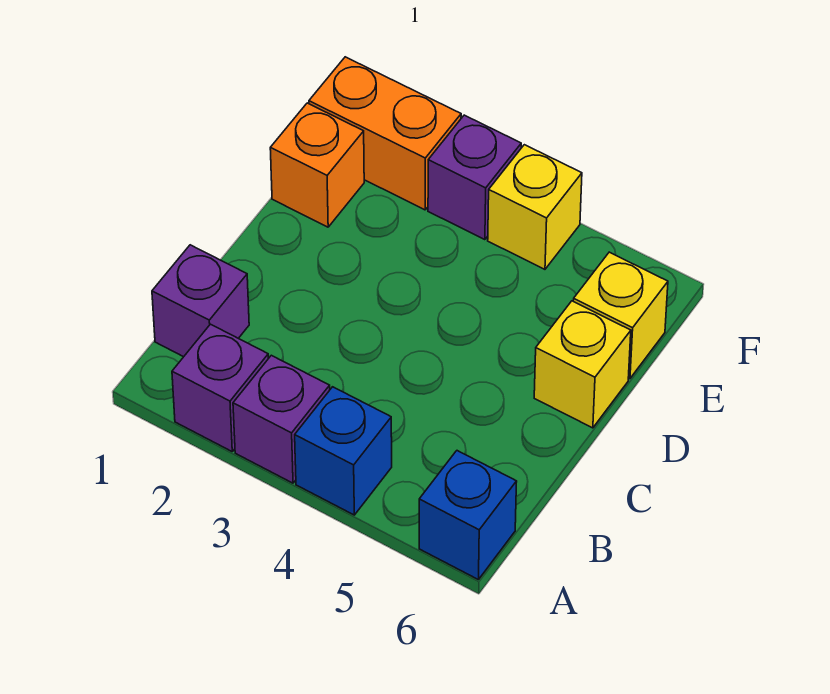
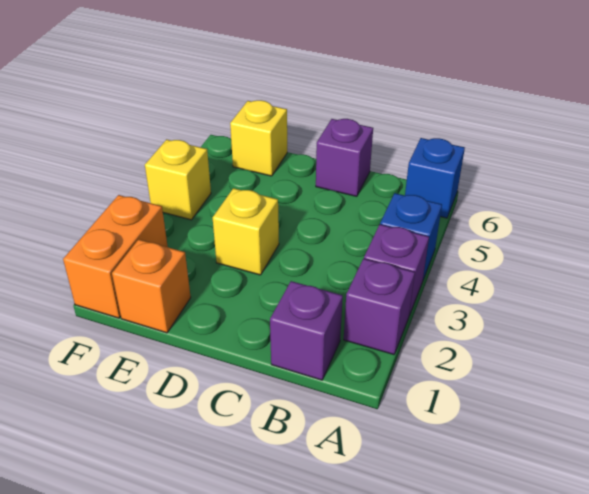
yellow 1x1 brick [534,301,631,428] -> yellow 1x1 brick moved to [213,188,279,275]
purple 1x1 brick [428,115,521,240] -> purple 1x1 brick moved to [316,119,373,196]

